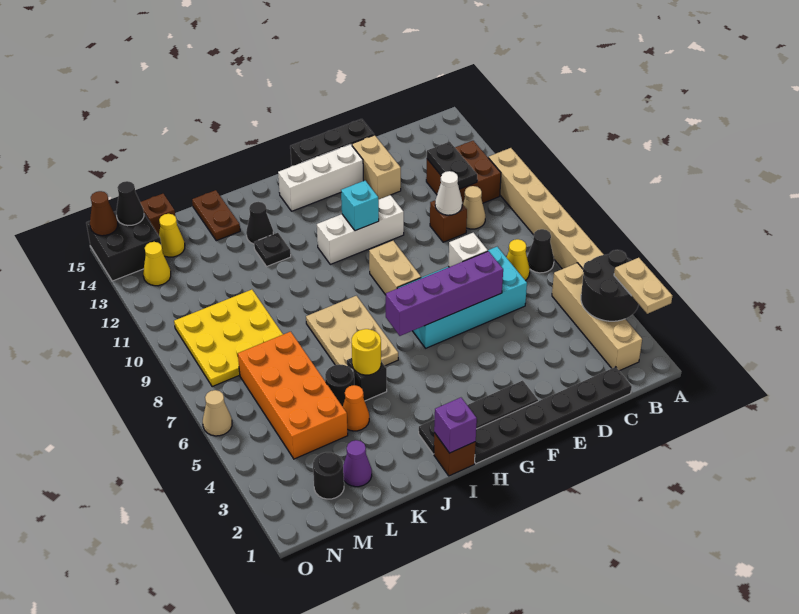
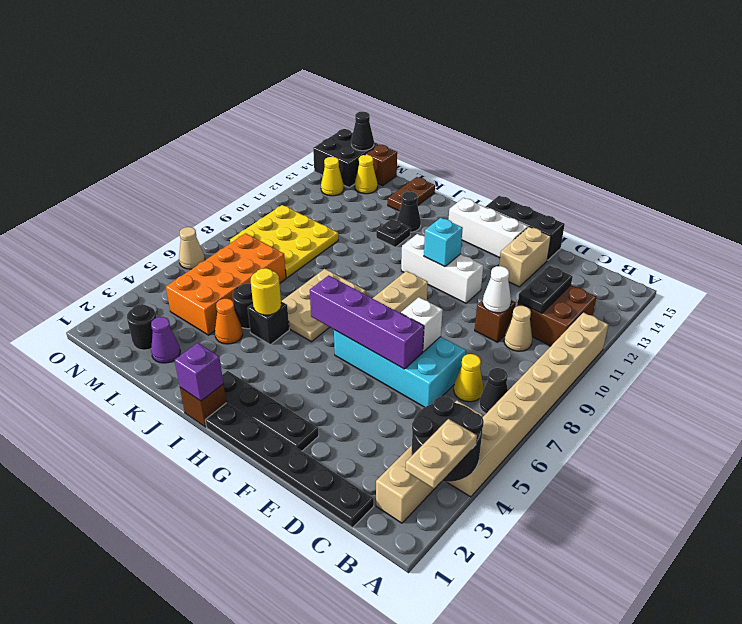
brown 1x1 cone [90,191,118,236] -> none

